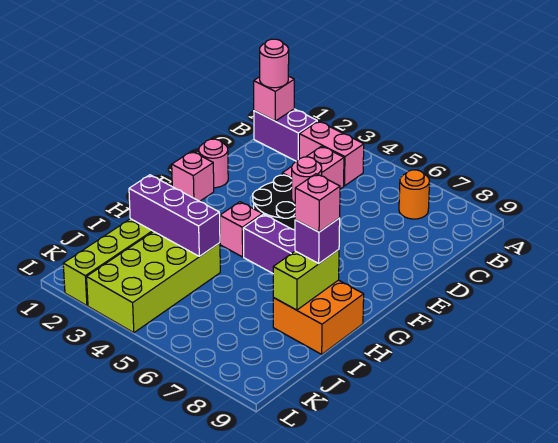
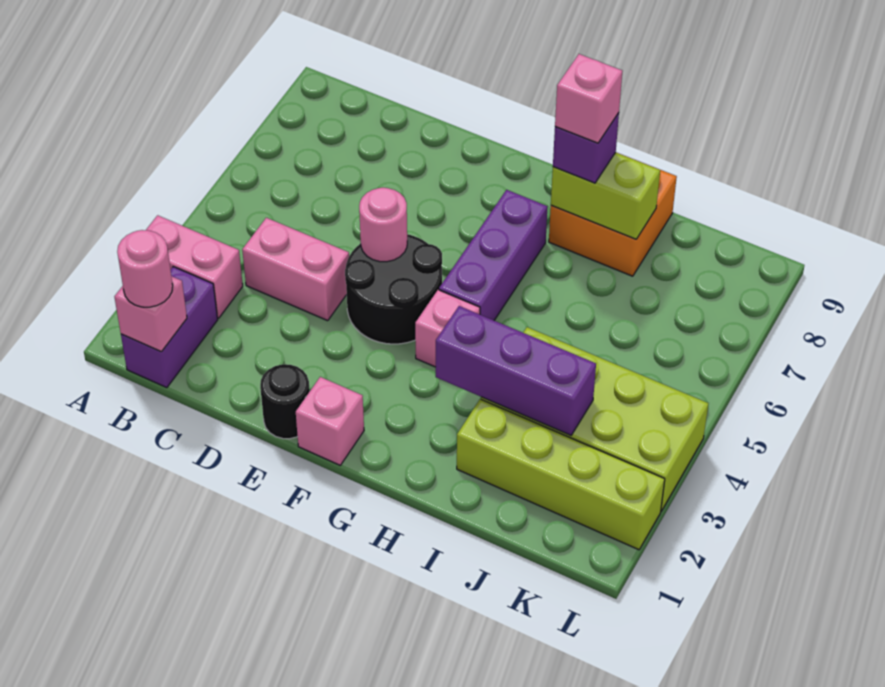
pink 1x2 brick [299,121,364,186] -> pink 1x2 brick turned to [146,215,243,318]
orange 1x1 round brick [399,170,430,219] -> none
pink 1x1 round brick [199,139,228,188] -> black 1x1 round brick [260,364,310,439]
purple 1x3 brick [129,175,220,256] -> purple 1x3 brick turned to [436,306,596,435]

